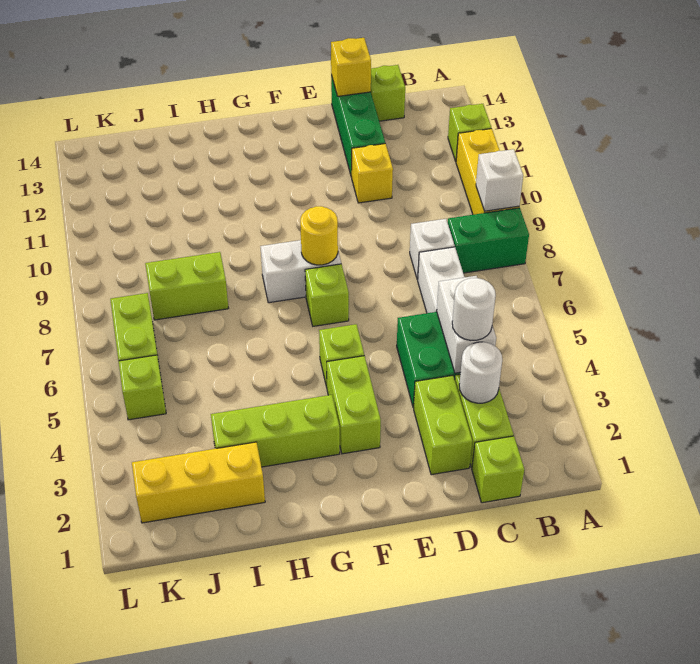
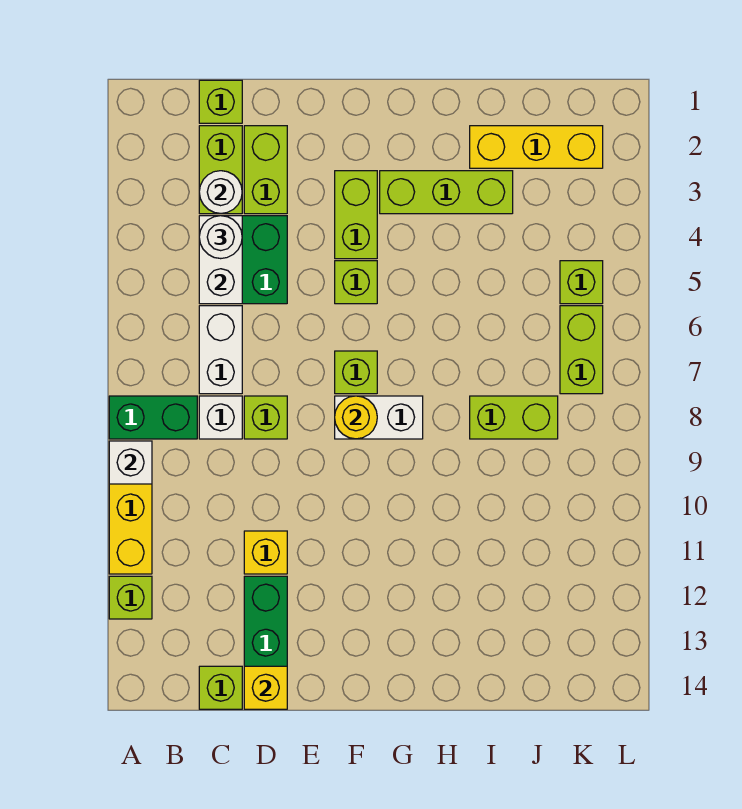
none -> lime 1x1 brick [244,396,287,439]

